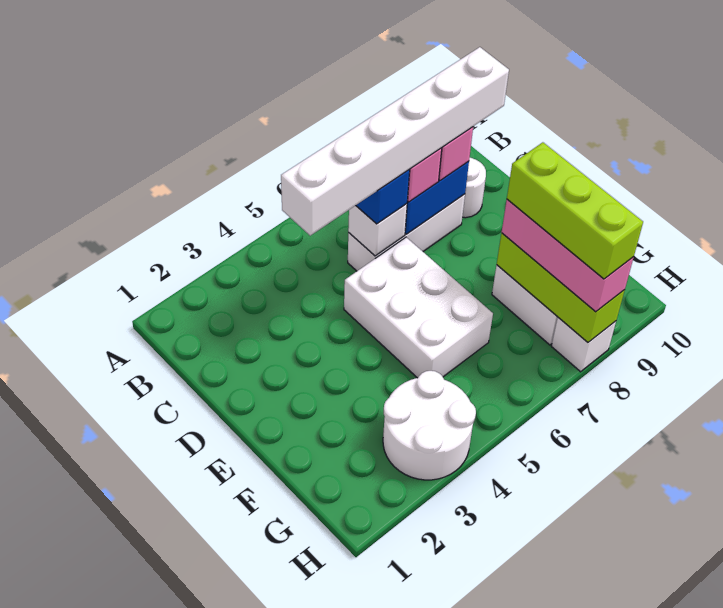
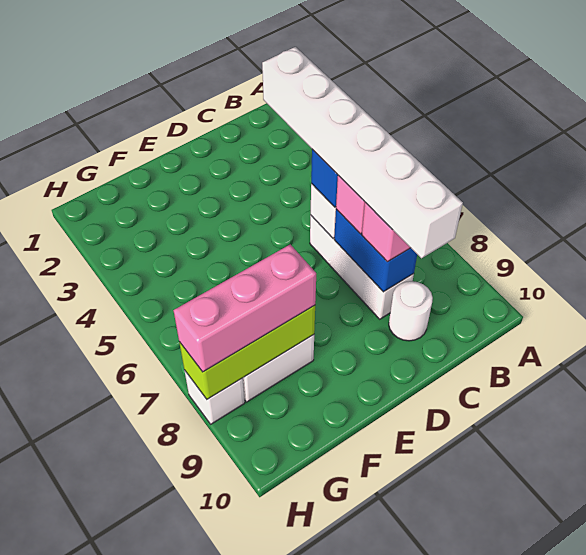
white 2x3 brick [344,237,493,378] -> none
lime 1x3 brick [507,142,643,279] -> none
white 2x2 round brick [383,371,476,480] -> none

